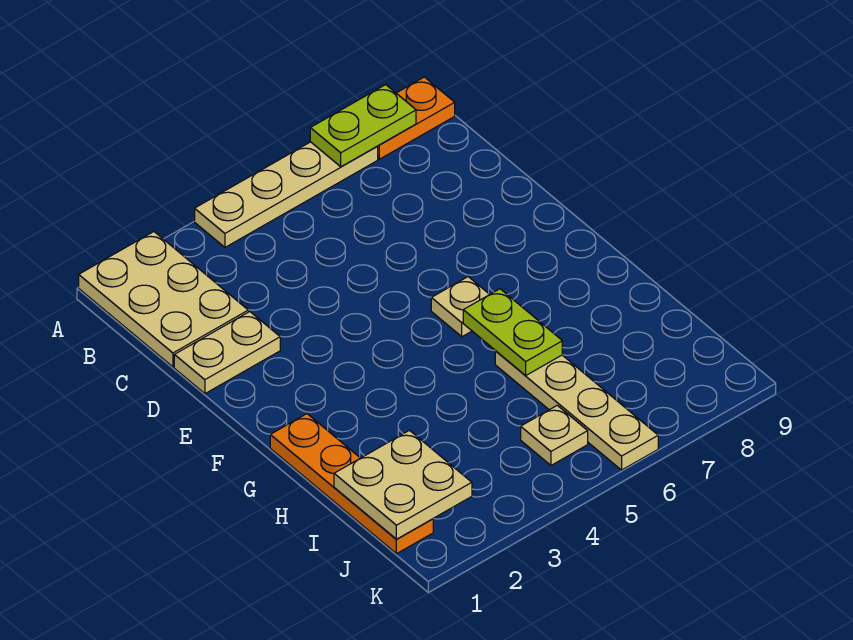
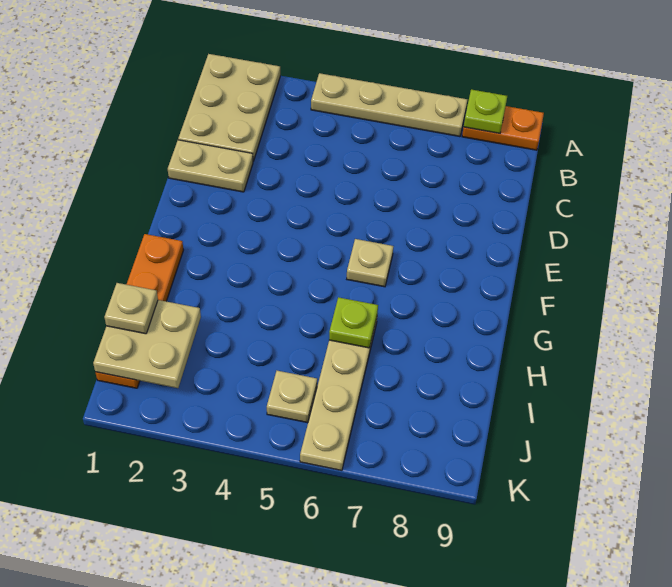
lime 1x2 plate [310,85,416,167] -> lime 1x1 plate [464,89,507,133]
lime 1x2 plate [463,289,562,376] -> lime 1x1 plate [329,297,378,348]
none -> tan 1x1 plate [104,283,158,334]

